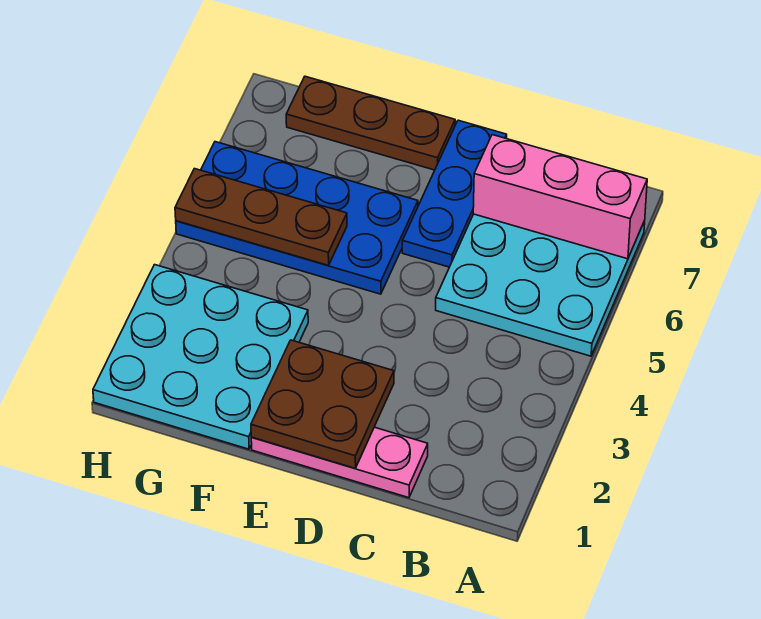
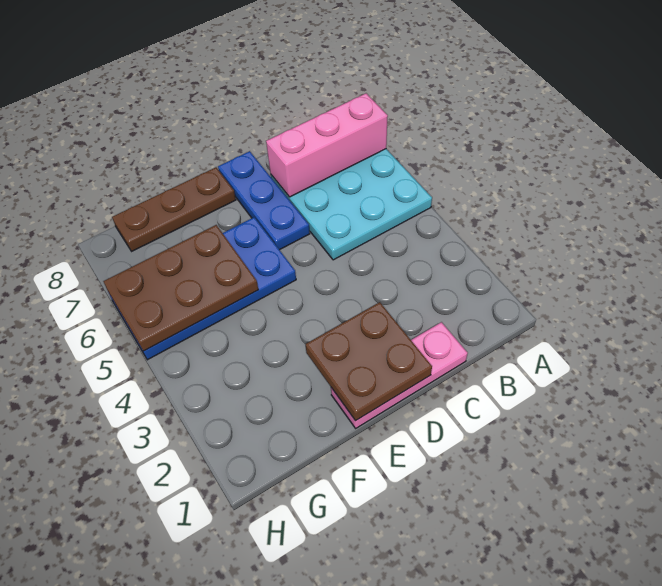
cyan 3x3 plate [93,265,308,449] -> none
brown 1x3 plate [175,169,347,265] -> brown 2x3 plate [103,225,258,351]

